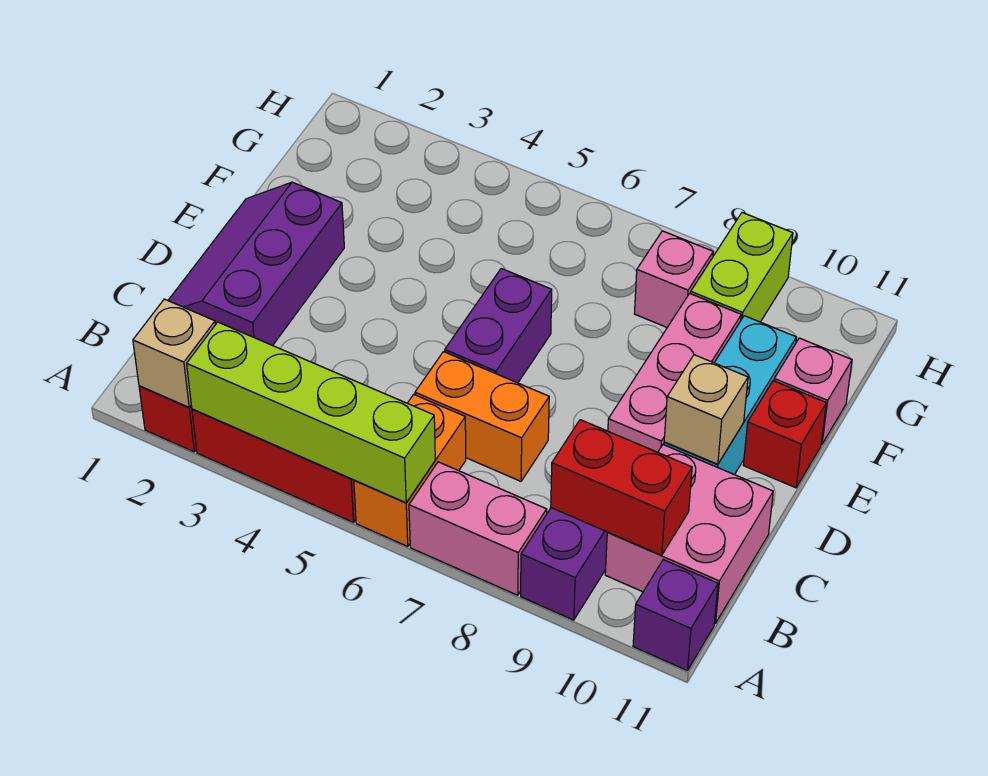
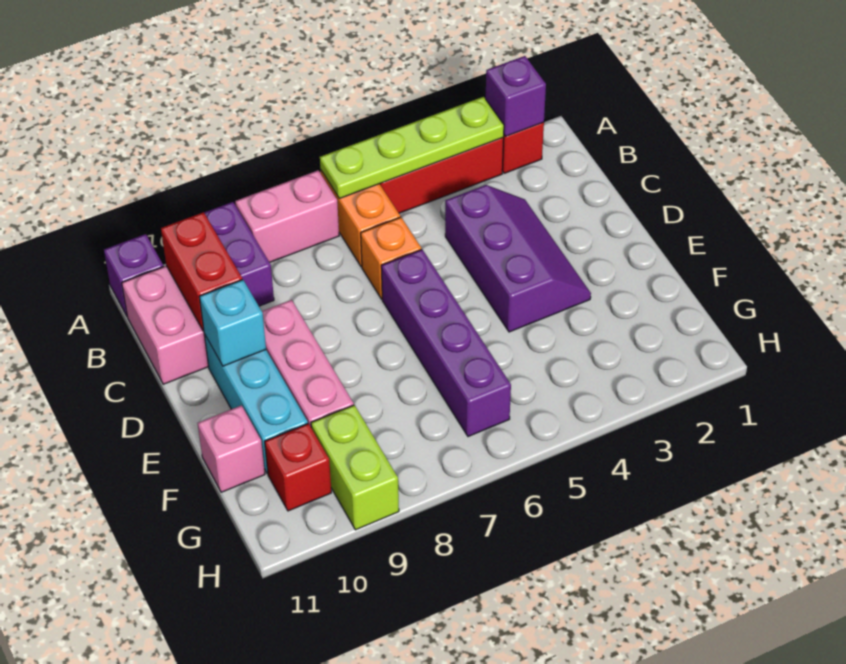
tan 1x1 brick [133,299,215,407] -> purple 1x1 brick [486,56,546,136]
lime 1x4 brick [187,322,435,503] -> lime 1x4 plate [320,97,504,199]
red 1x2 brick [551,420,692,555] -> red 1x2 brick turned to [161,212,242,331]
purple 2x3 slope [168,182,344,346] -> purple 2x3 slope moved to [445,185,591,332]
orange 1x2 brick [415,352,549,481] -> orange 1x1 brick [361,217,421,299]
purple 1x2 brick [445,269,552,383] -> purple 1x4 brick [381,250,511,437]
tan 1x1 brick [664,355,748,464] -> cyan 1x1 brick [199,280,266,366]
red 1x1 brick [743,381,826,488] -> red 1x1 brick moved to [265,424,331,511]
pink 1x1 brick [634,231,713,327] -> none

